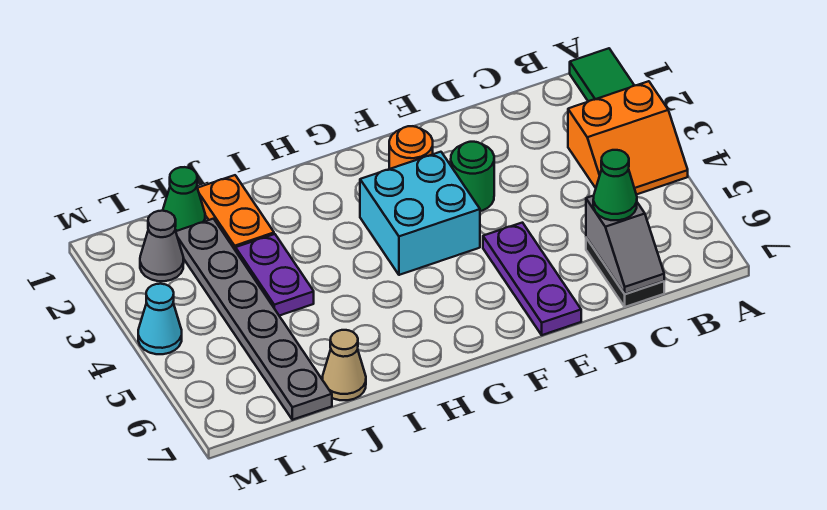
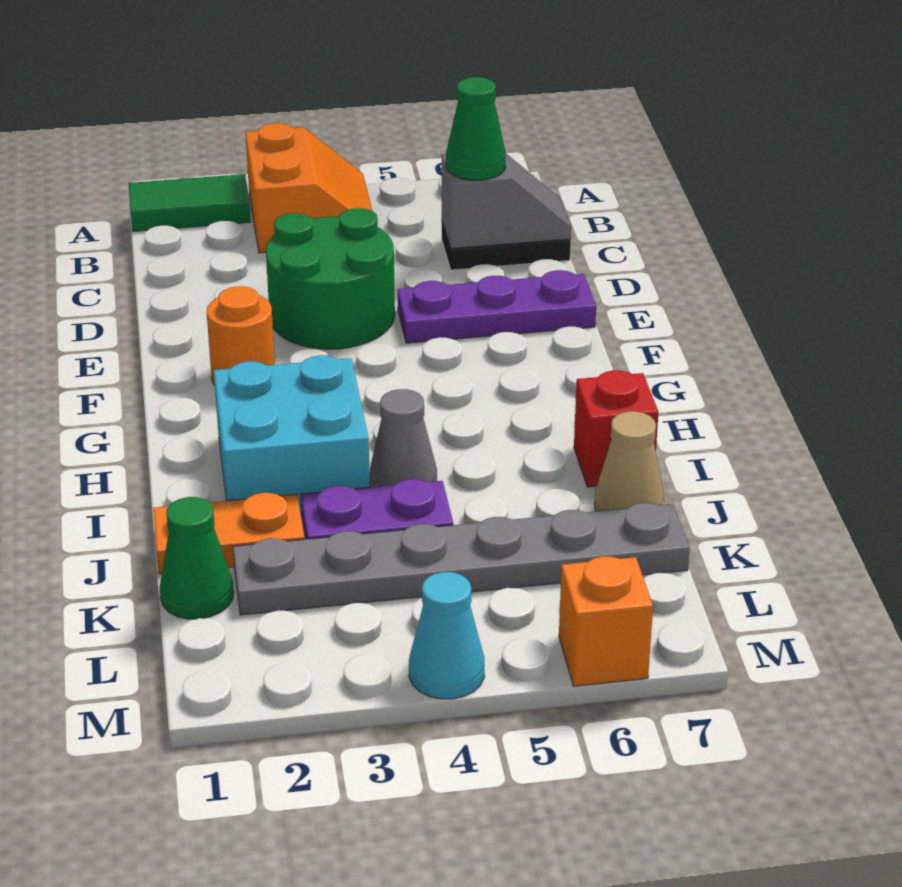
green 1x1 round brick [451,142,494,211] -> green 2x2 round brick [266,208,395,349]
cyan 2x2 brick [360,152,480,275] -> cyan 2x2 brick moved to [214,355,370,514]
none -> red 1x1 brick [574,370,659,487]
grey 1x1 cone [140,211,184,281] -> grey 1x1 cone moved to [369,389,437,487]
none -> orange 1x1 brick [559,556,653,686]

